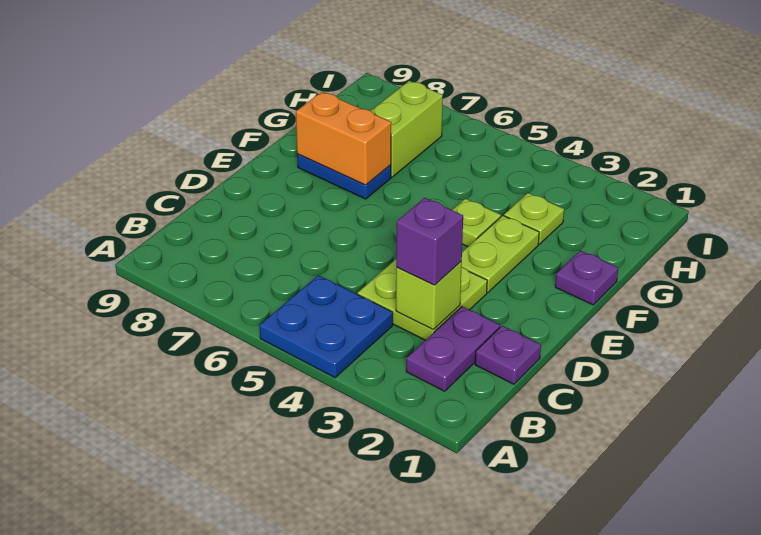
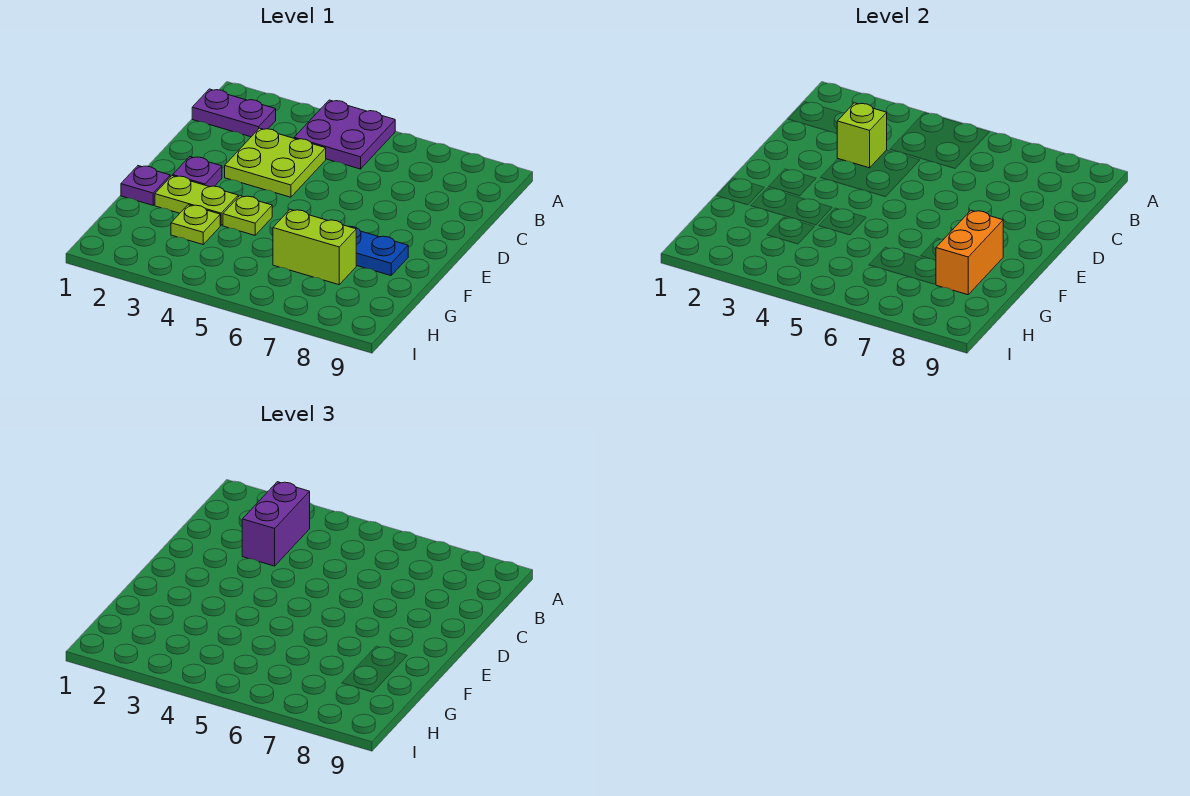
blue 2x2 plate [260,275,393,378] -> purple 2x2 plate [294,100,395,169]
purple 1x2 plate [406,307,500,391] -> purple 1x2 plate turned to [192,89,276,137]
purple 1x1 plate [475,326,541,384] -> purple 1x1 plate moved to [173,157,222,187]
purple 1x1 brick [396,198,463,285] -> purple 1x2 brick [242,482,310,566]
lime 1x2 plate [461,216,539,293] -> lime 1x2 plate turned to [155,176,238,225]
orange 1x2 brick [296,92,391,185] -> orange 1x2 brick turned to [936,210,1003,295]
lime 1x2 brick [371,81,443,177] -> lime 1x2 brick turned to [273,209,356,285]

